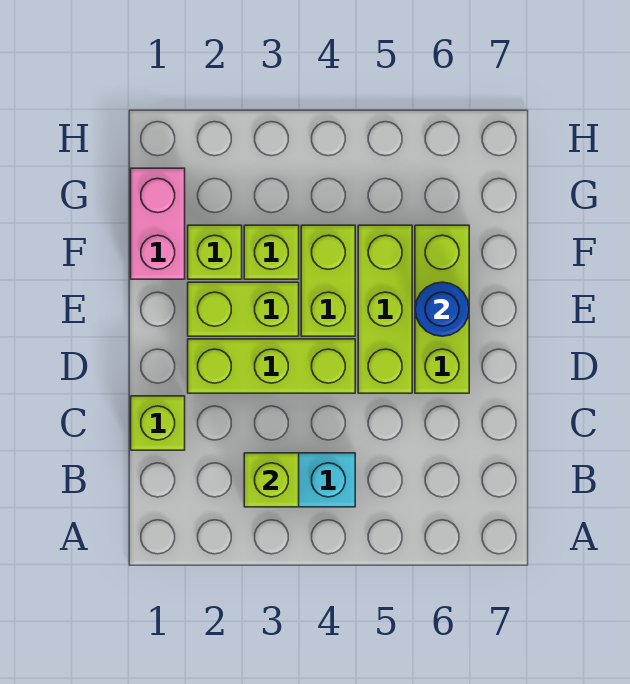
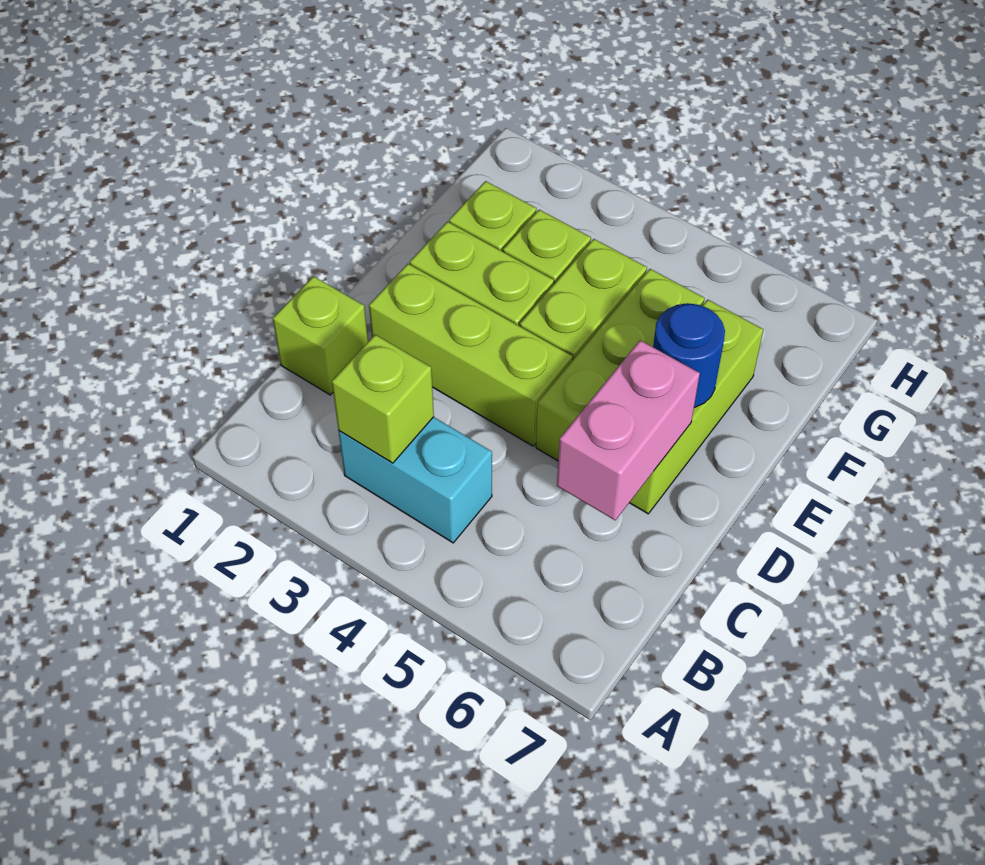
pink 1x2 brick [131,168,185,279] -> pink 1x2 brick moved to [557,340,700,520]

